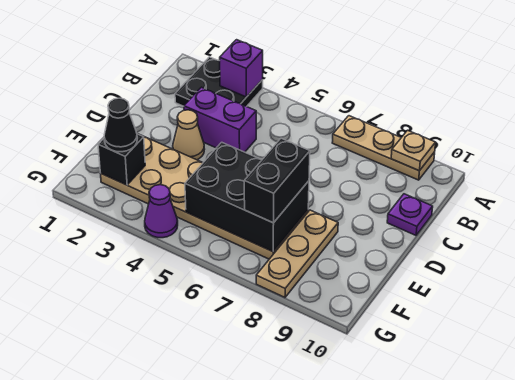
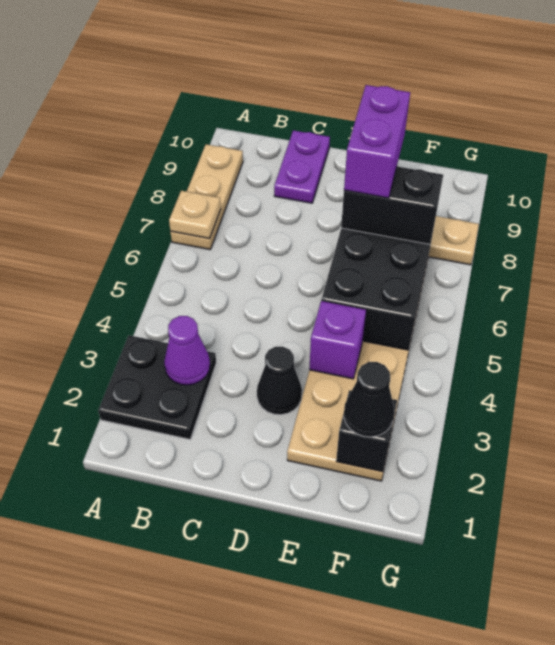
purple 1x1 brick [220,40,263,97] -> purple 1x1 brick moved to [309,301,366,379]
tan 1x1 plate [391,130,436,171] -> tan 1x1 plate moved to [169,191,221,239]
purple 1x2 brick [184,87,256,152] -> purple 1x2 brick moved to [344,85,410,198]
purple 1x1 plate [387,194,433,235] -> purple 1x2 plate [274,130,330,203]
tan 1x1 cone [173,110,205,160] -> black 1x1 cone [257,347,302,415]
purple 1x1 cone [145,185,178,238] -> purple 1x1 cone moved to [164,316,210,385]

